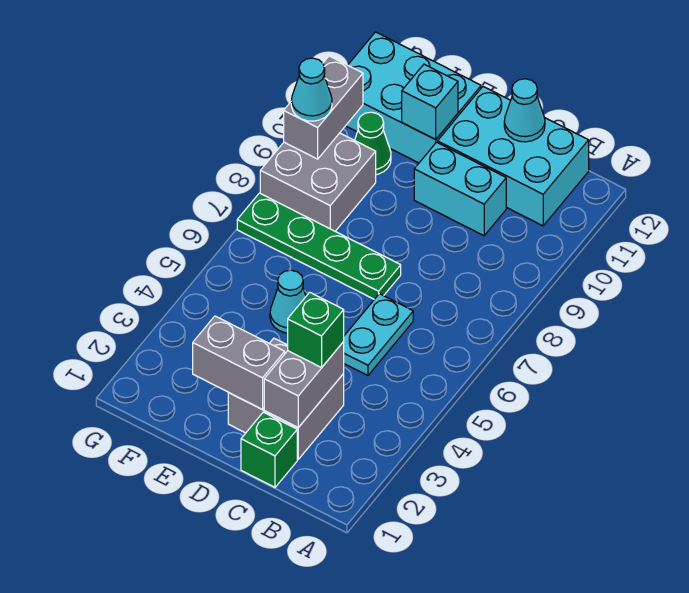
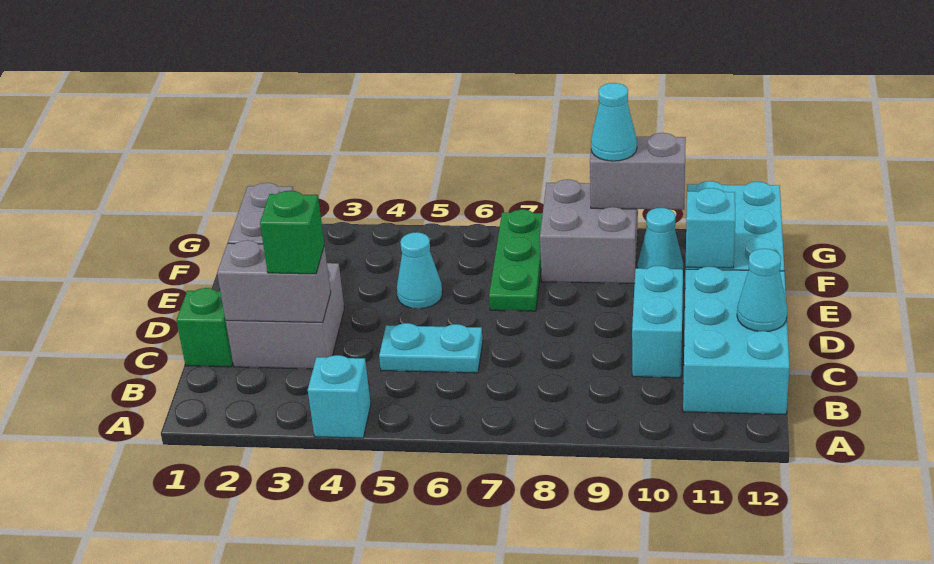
none -> cyan 1x1 brick [308,355,371,438]
green 1x4 plate [237,193,401,299] -> green 1x3 plate [489,210,543,311]
green 1x1 cone [355,112,391,175] -> cyan 1x1 cone [638,208,683,269]

